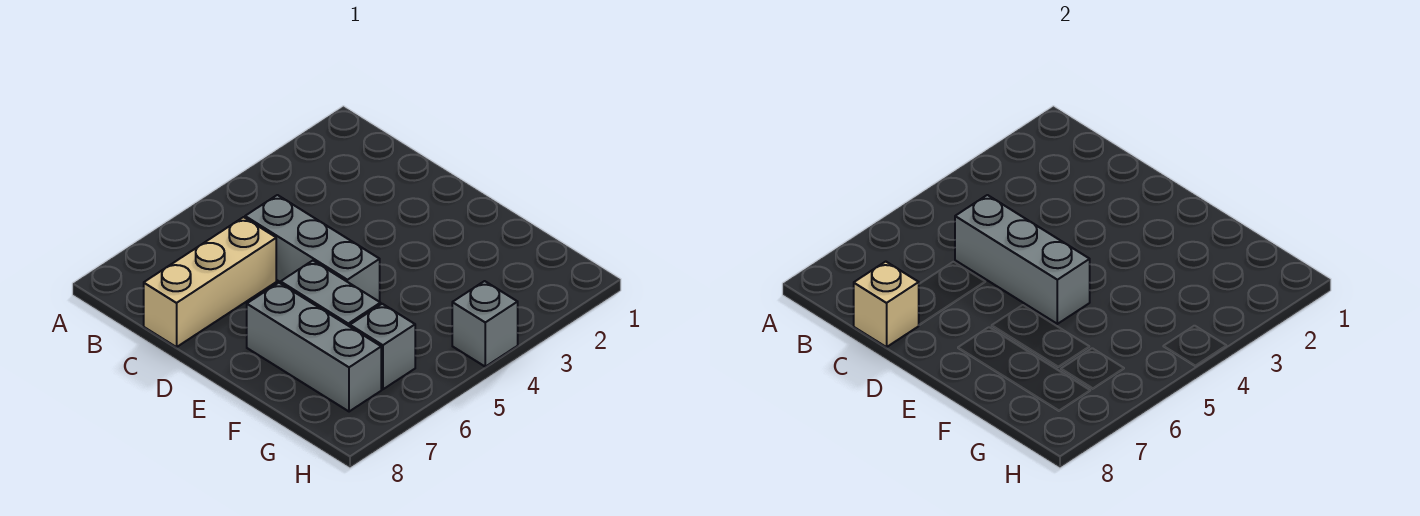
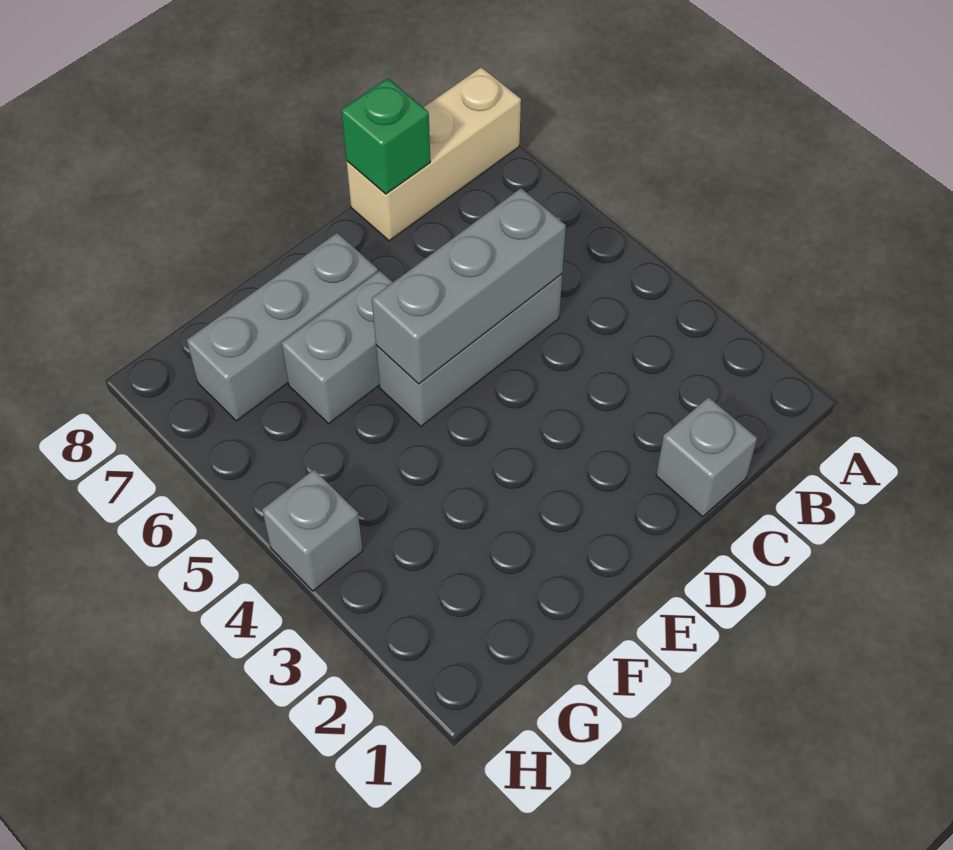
tan 1x3 brick [144,217,276,347] -> tan 1x3 brick turned to [346,67,521,241]
tan 1x1 brick [854,262,919,347] -> green 1x1 brick [341,78,430,194]
grey 1x1 brick [350,304,415,389] -> grey 1x1 brick moved to [656,397,757,516]

